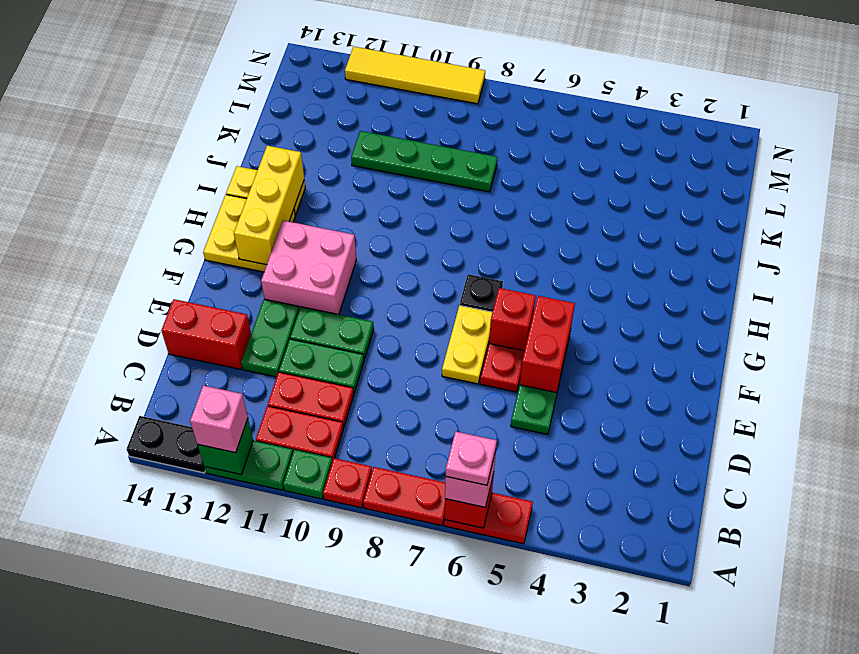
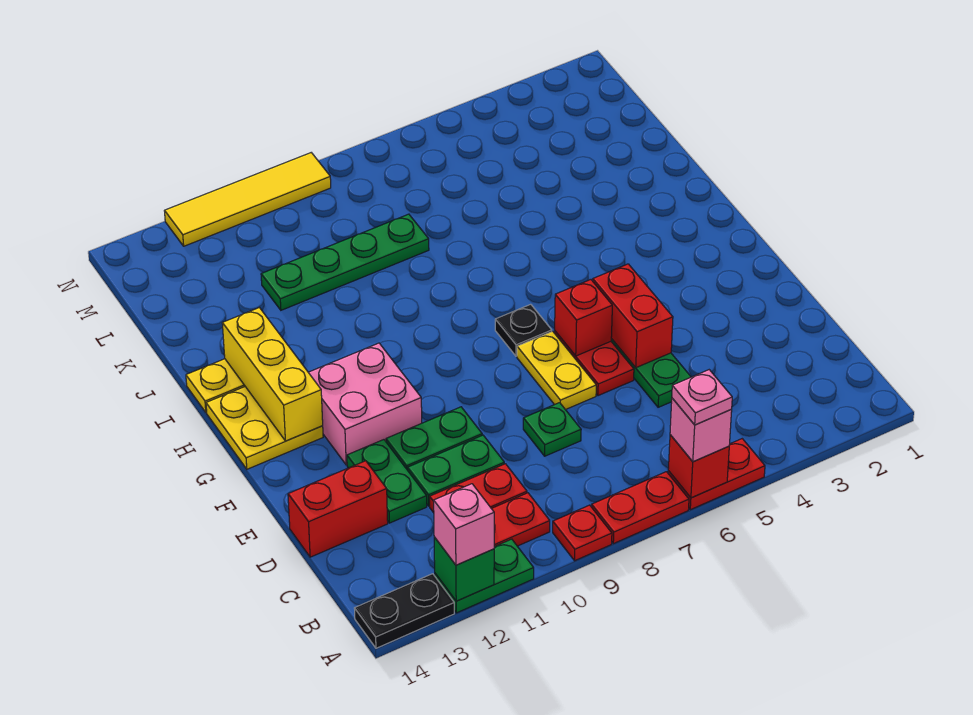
green 1x1 plate [283,450,332,499] -> green 1x1 plate moved to [523,403,581,456]

